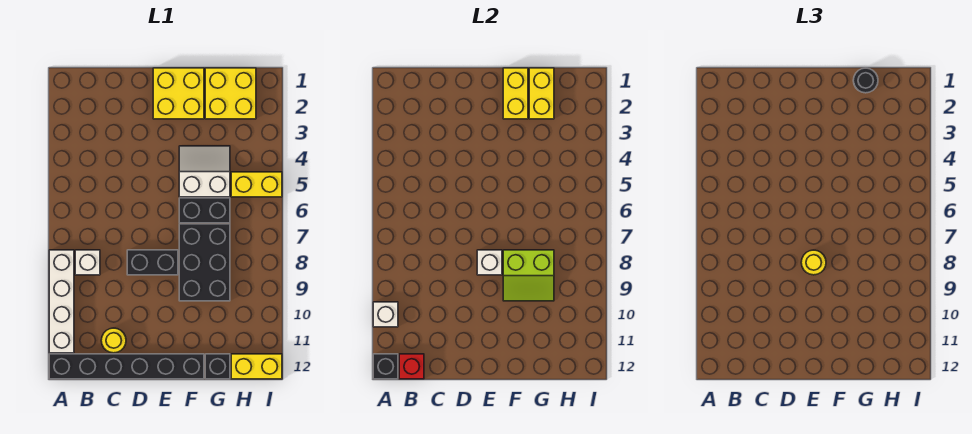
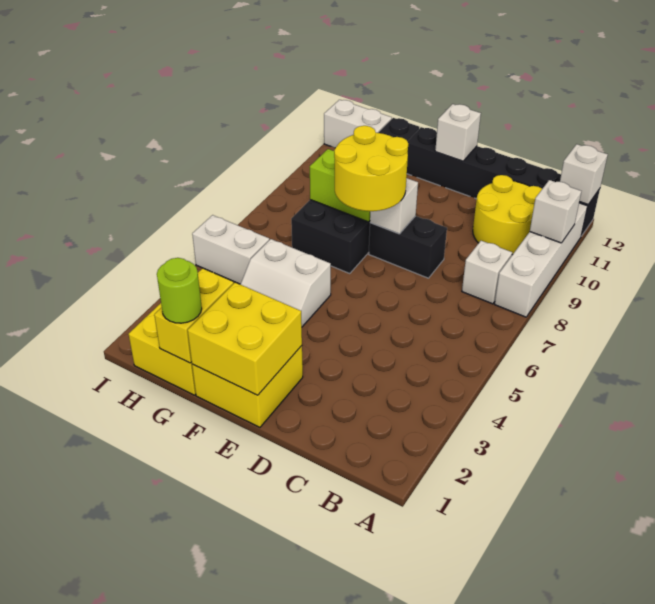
black 1x1 brick [373,354,398,379] -> white 1x1 brick [560,144,608,204]
red 1x1 brick [399,354,424,379] -> none
yellow 1x1 round brick [101,328,126,353] -> yellow 2x2 round brick [473,175,542,255]
yellow 1x1 round brick [801,250,826,275] -> yellow 2x2 round brick [334,126,408,211]
none -> white 1x1 brick [435,104,481,161]
yellow 1x2 brick [503,68,528,119] -> yellow 2x2 brick [188,282,302,395]
black 1x2 brick [179,198,230,223] -> none
black 1x1 round brick [853,68,878,93] -> lime 1x1 round brick [157,258,202,323]
yellow 1x2 brick [231,172,282,197] -> white 1x2 brick [192,215,269,284]
yellow 1x2 brick [231,354,282,379] -> white 1x2 brick [324,100,392,148]

